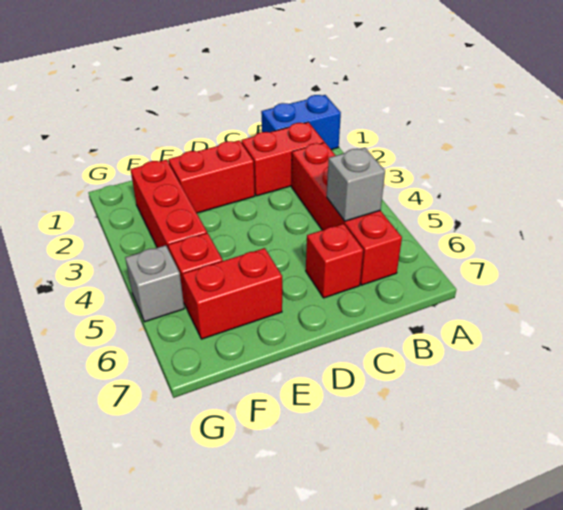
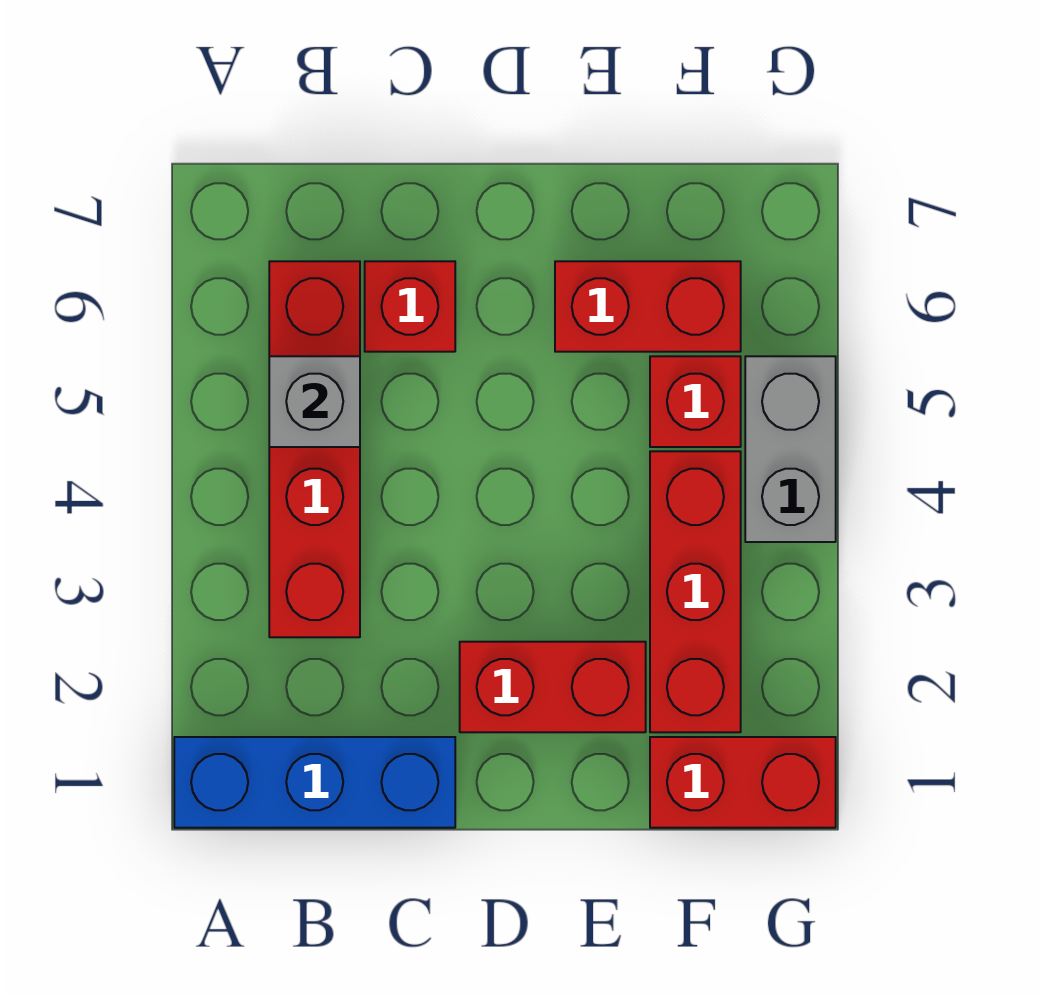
blue 1x2 brick [261,95,341,150] -> blue 1x3 brick [174,737,455,828]
red 1x2 brick [241,122,324,196] -> red 1x2 brick moved to [650,737,836,828]
grey 1x1 brick [125,245,184,322] -> grey 1x2 brick [745,356,836,542]

